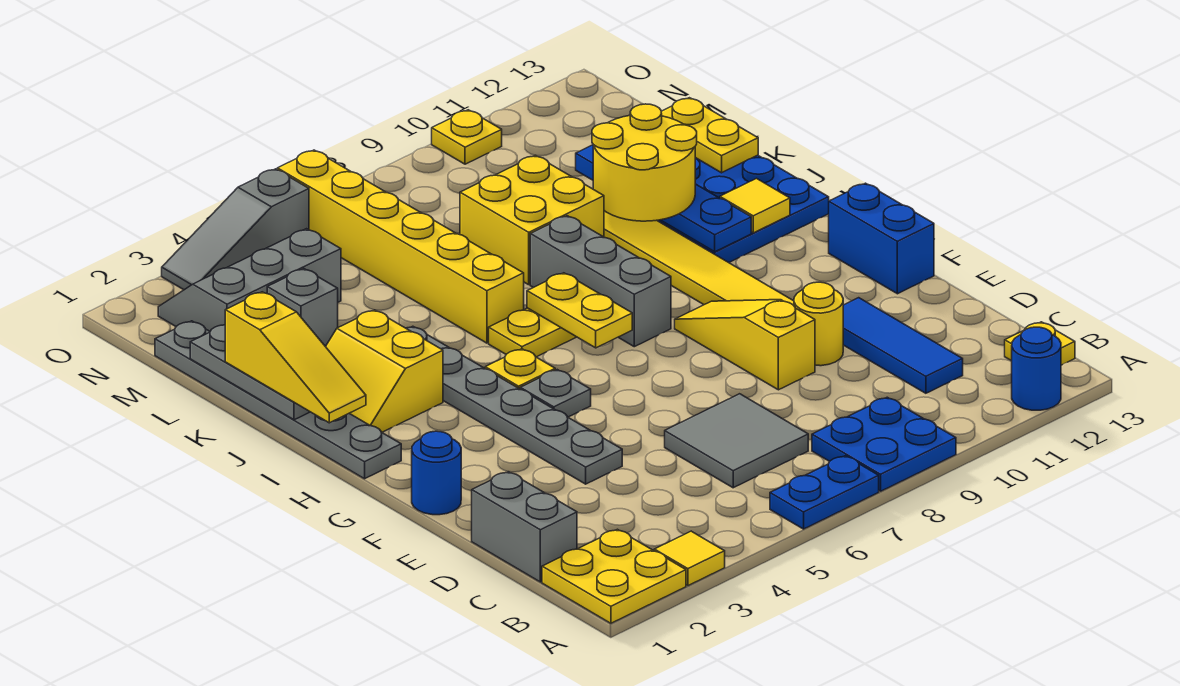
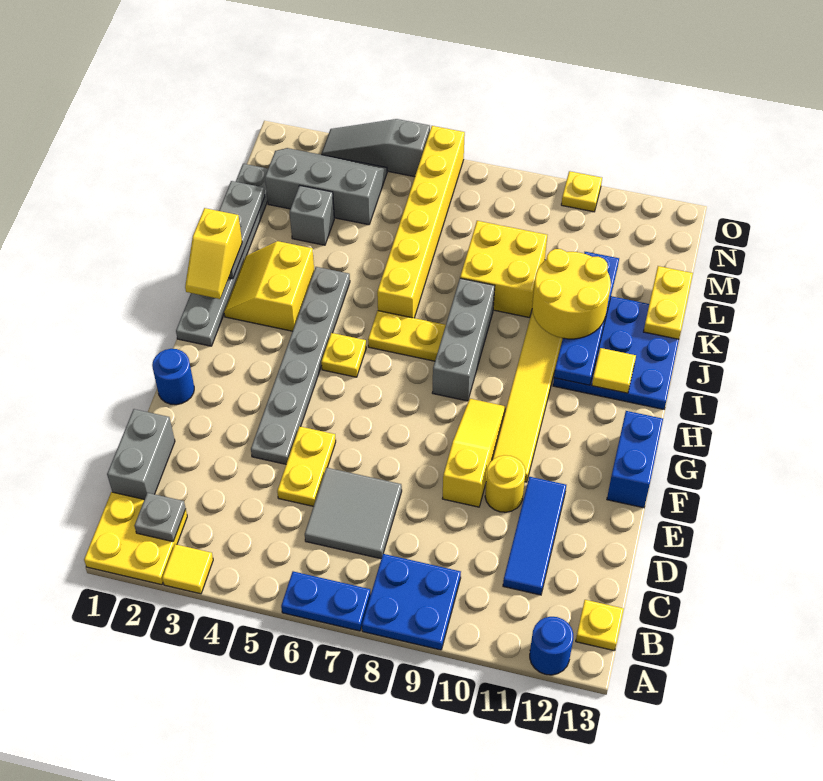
grey 1x1 plate [520,370,591,417] -> grey 1x1 plate moved to [134,493,186,542]
yellow 1x2 plate [527,273,632,348] -> yellow 1x2 plate moved to [277,426,336,506]
yellow 1x3 slope [225,292,366,423] -> yellow 1x2 slope [185,208,242,299]

